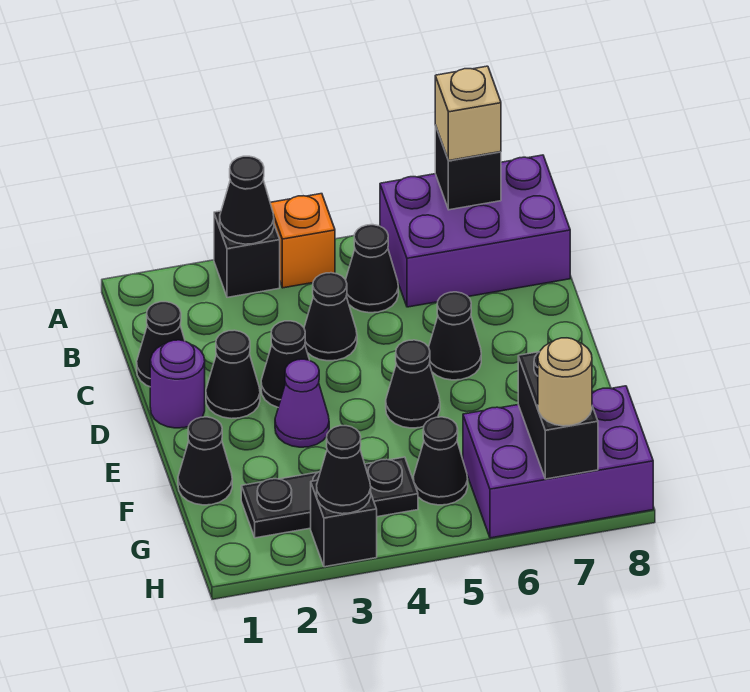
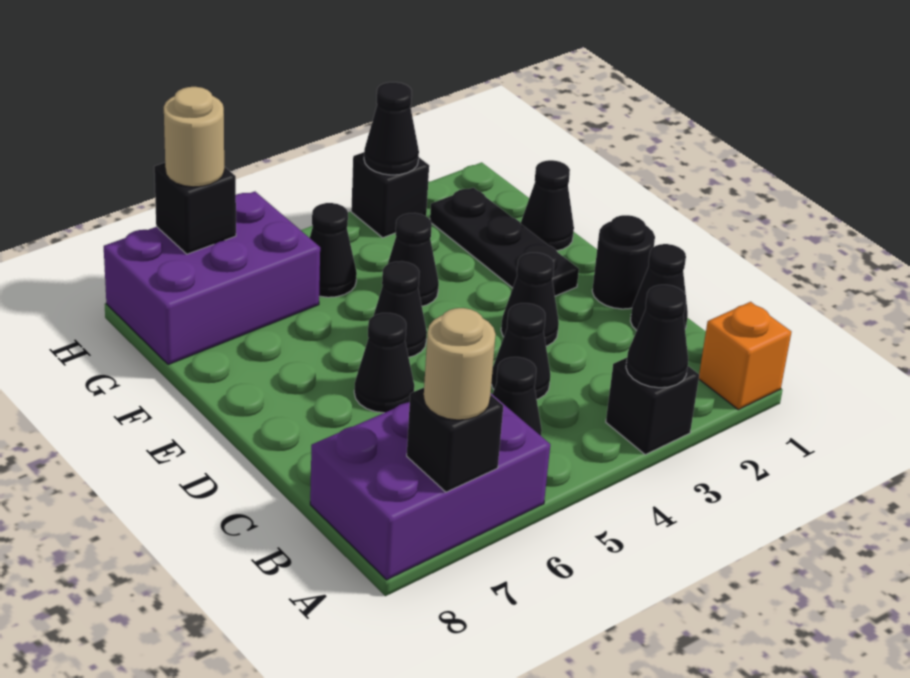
orange 1x1 brick [270,194,335,288] -> orange 1x1 brick moved to [699,302,791,410]
tan 1x1 brick [435,66,501,161] -> tan 1x1 round brick [424,308,496,420]
purple 1x1 round brick [150,340,205,428] -> black 1x1 round brick [592,215,655,309]
black 1x1 cone [206,330,260,419] -> black 1x1 cone moved to [388,213,439,306]
purple 1x1 cone [275,359,329,447] -> none
black 1x3 plate [241,457,418,538] -> black 1x3 plate turned to [430,188,579,296]
black 1x2 brick [518,352,598,479] -> black 1x1 brick [154,163,236,254]

